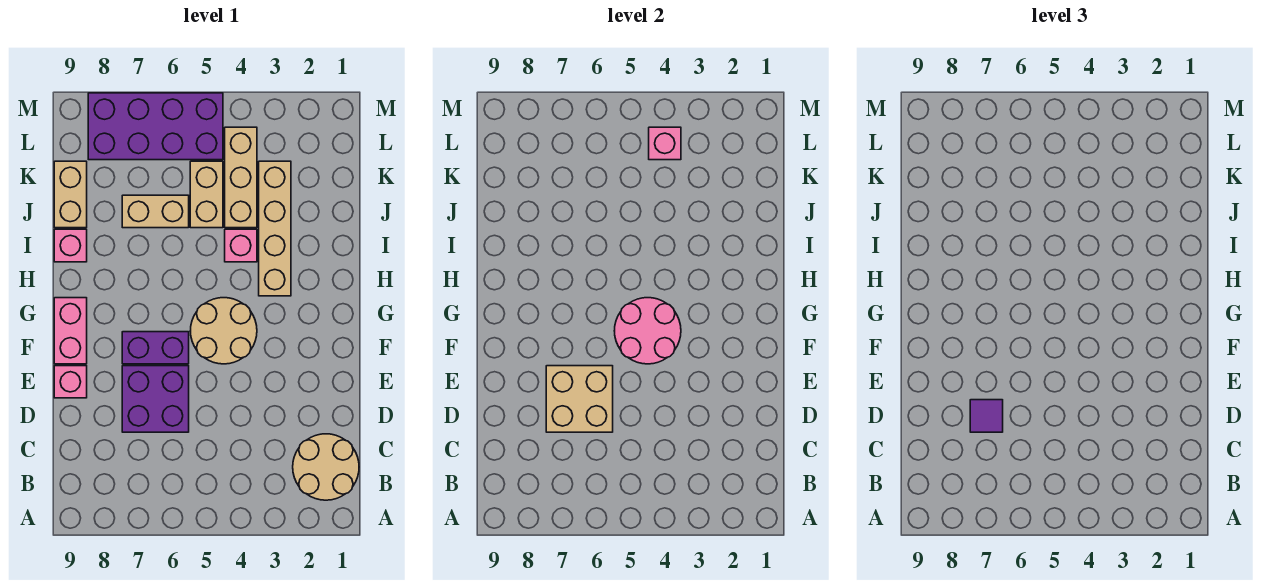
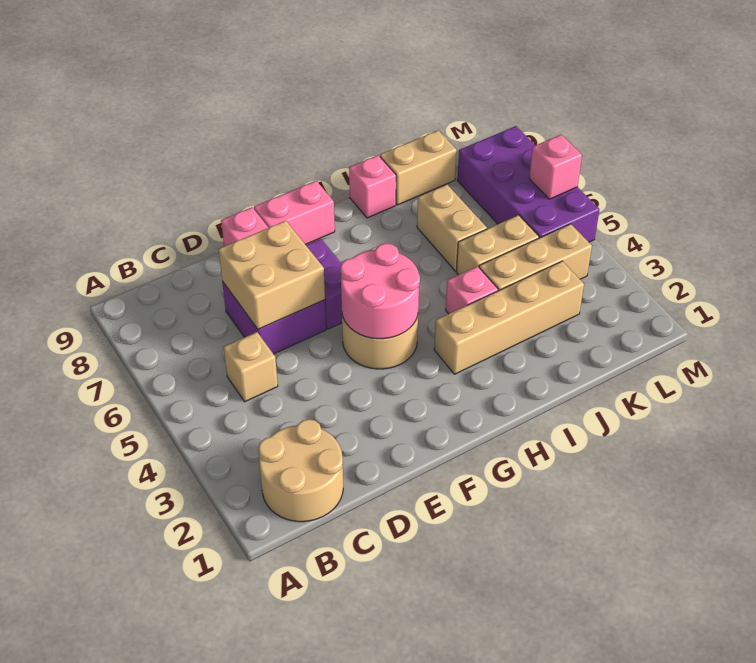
none -> tan 1x1 brick [223,332,278,402]
purple 1x1 tile [970,400,1003,432] -> none
pink 1x1 brick [649,127,681,160] -> pink 1x1 brick moved to [529,135,582,199]

